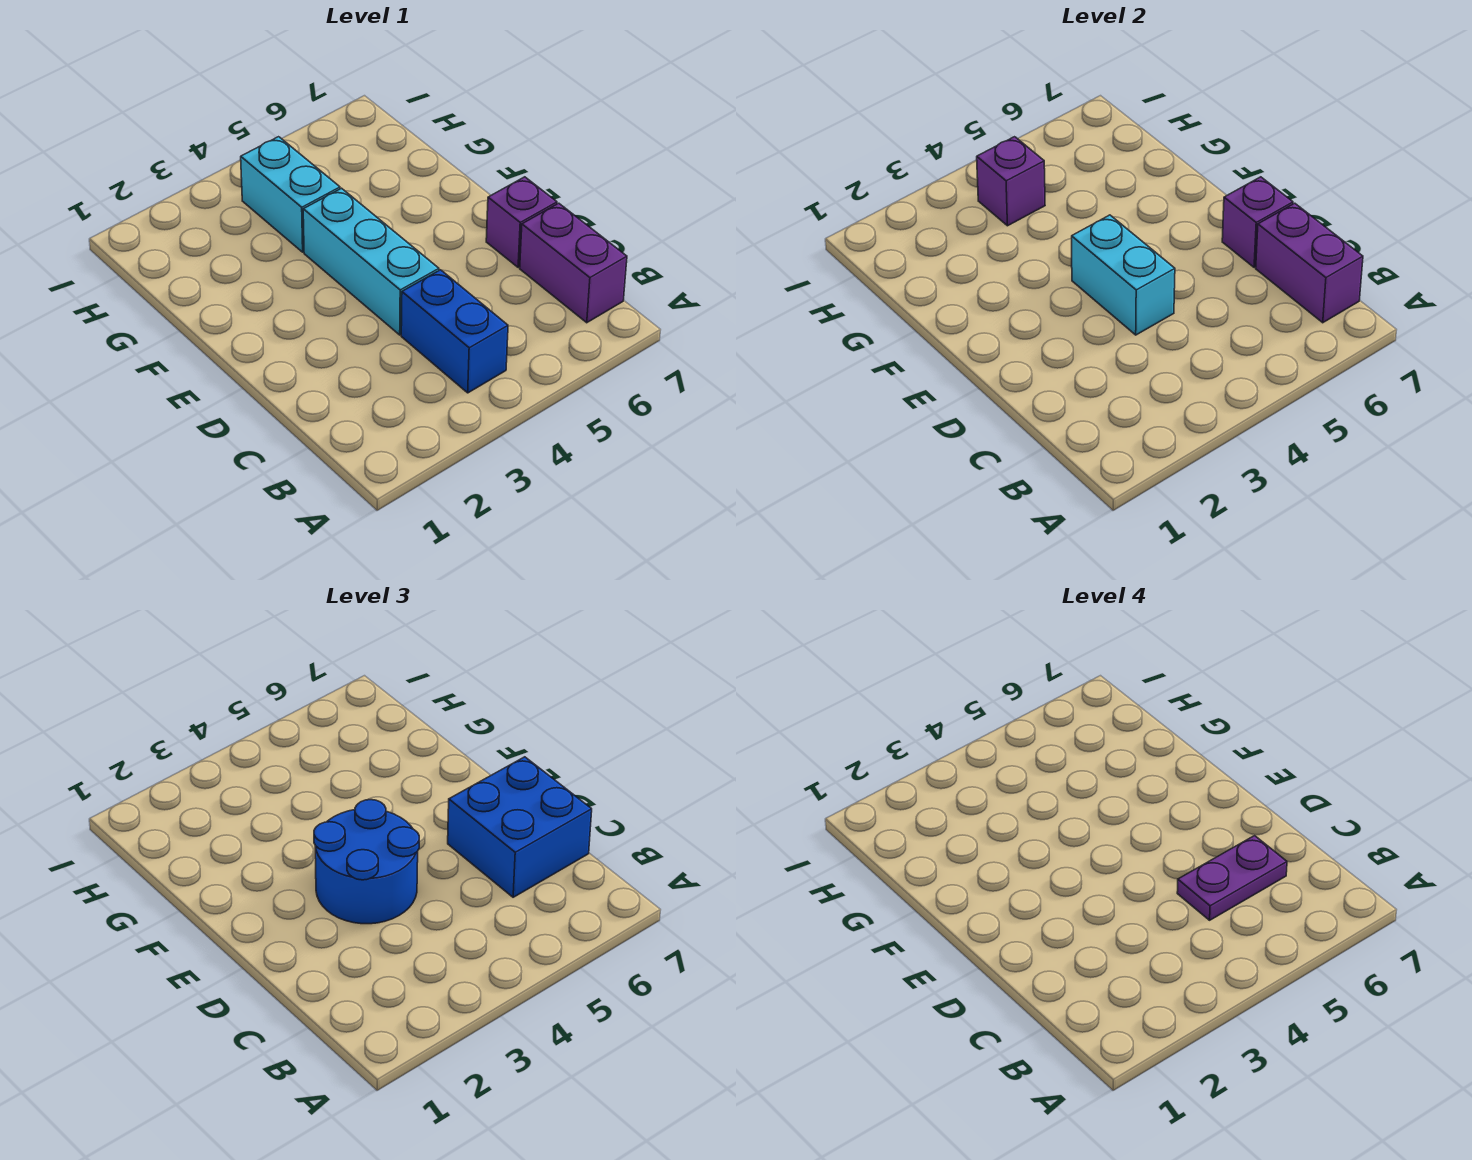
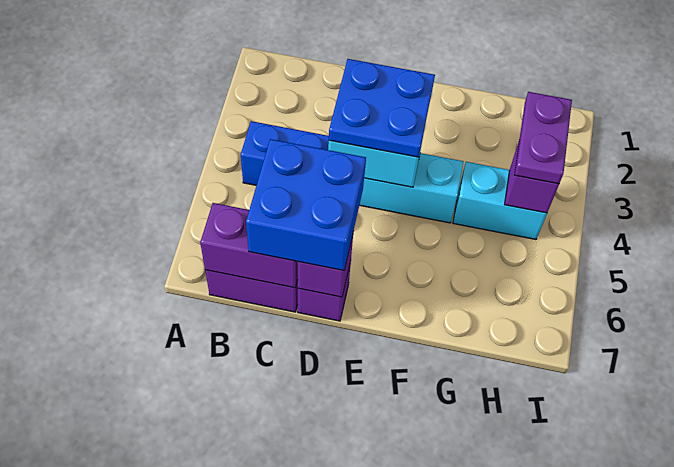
purple 1x2 plate [1177,836,1287,920] -> purple 1x2 plate moved to [515,92,572,184]
blue 2x2 round brick [314,800,419,924] -> blue 2x2 plate [329,59,435,157]

